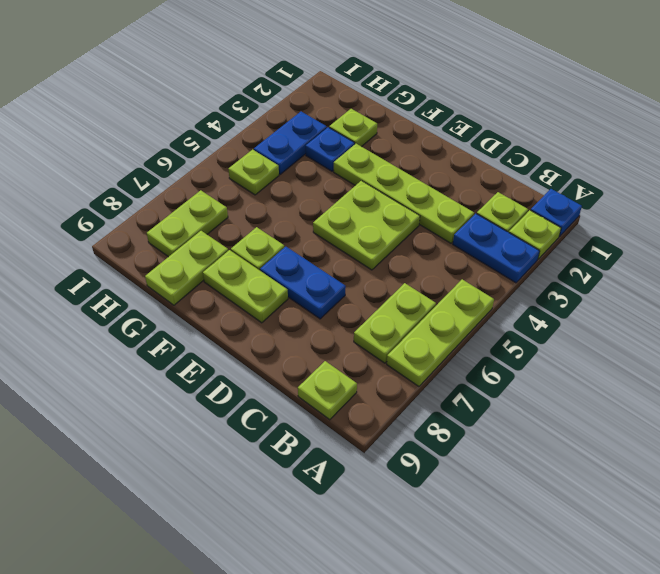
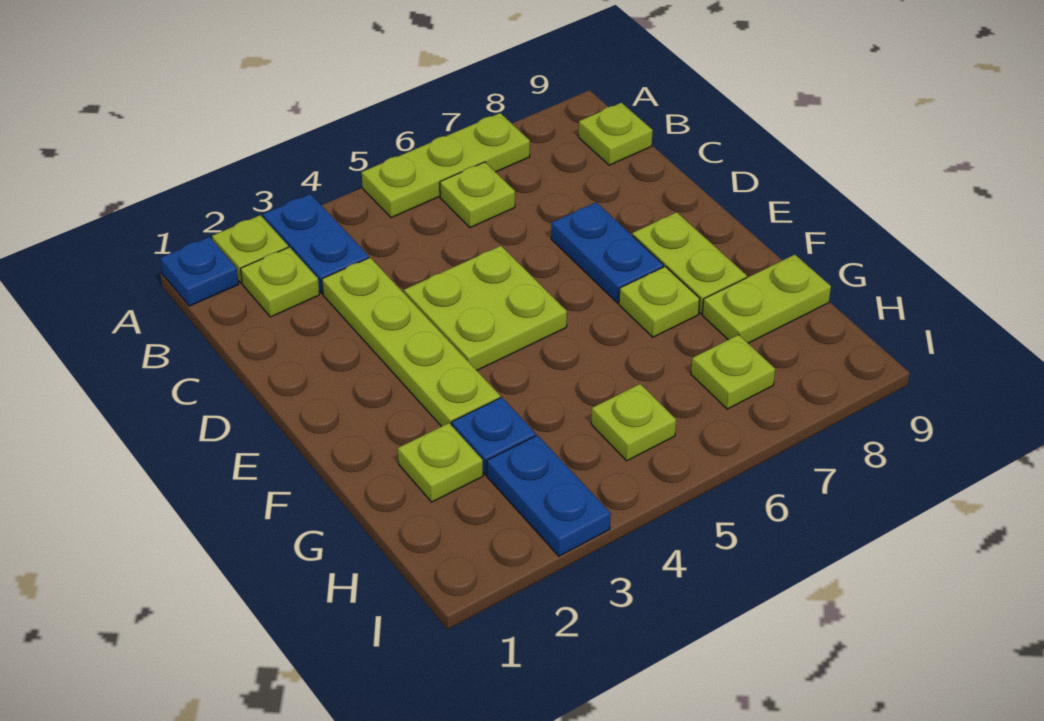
lime 1x2 plate [354,283,436,363] -> lime 1x1 plate [440,162,515,228]
blue 1x2 plate [254,112,327,174] -> blue 1x2 plate turned to [487,435,611,556]
lime 1x2 plate [147,190,228,257] -> lime 1x1 plate [691,335,775,409]

